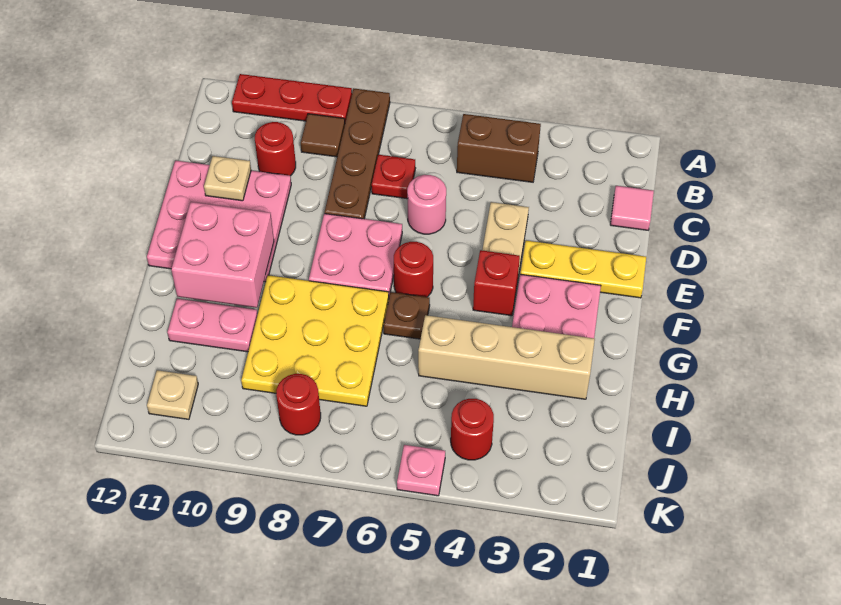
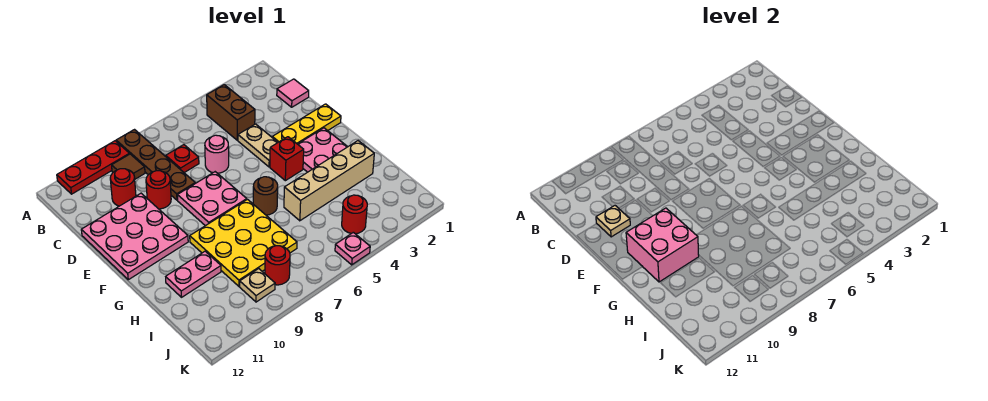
brown 1x2 brick [457,114,541,182] -> brown 1x2 brick turned to [207,85,255,140]
red 1x1 round brick [394,242,433,297] -> red 1x1 round brick moved to [146,171,171,209]
brown 1x1 plate [384,292,430,339] -> brown 1x1 round brick [253,177,278,215]
tan 1x1 plate [147,370,198,419] -> tan 1x1 plate moved to [240,269,275,302]

